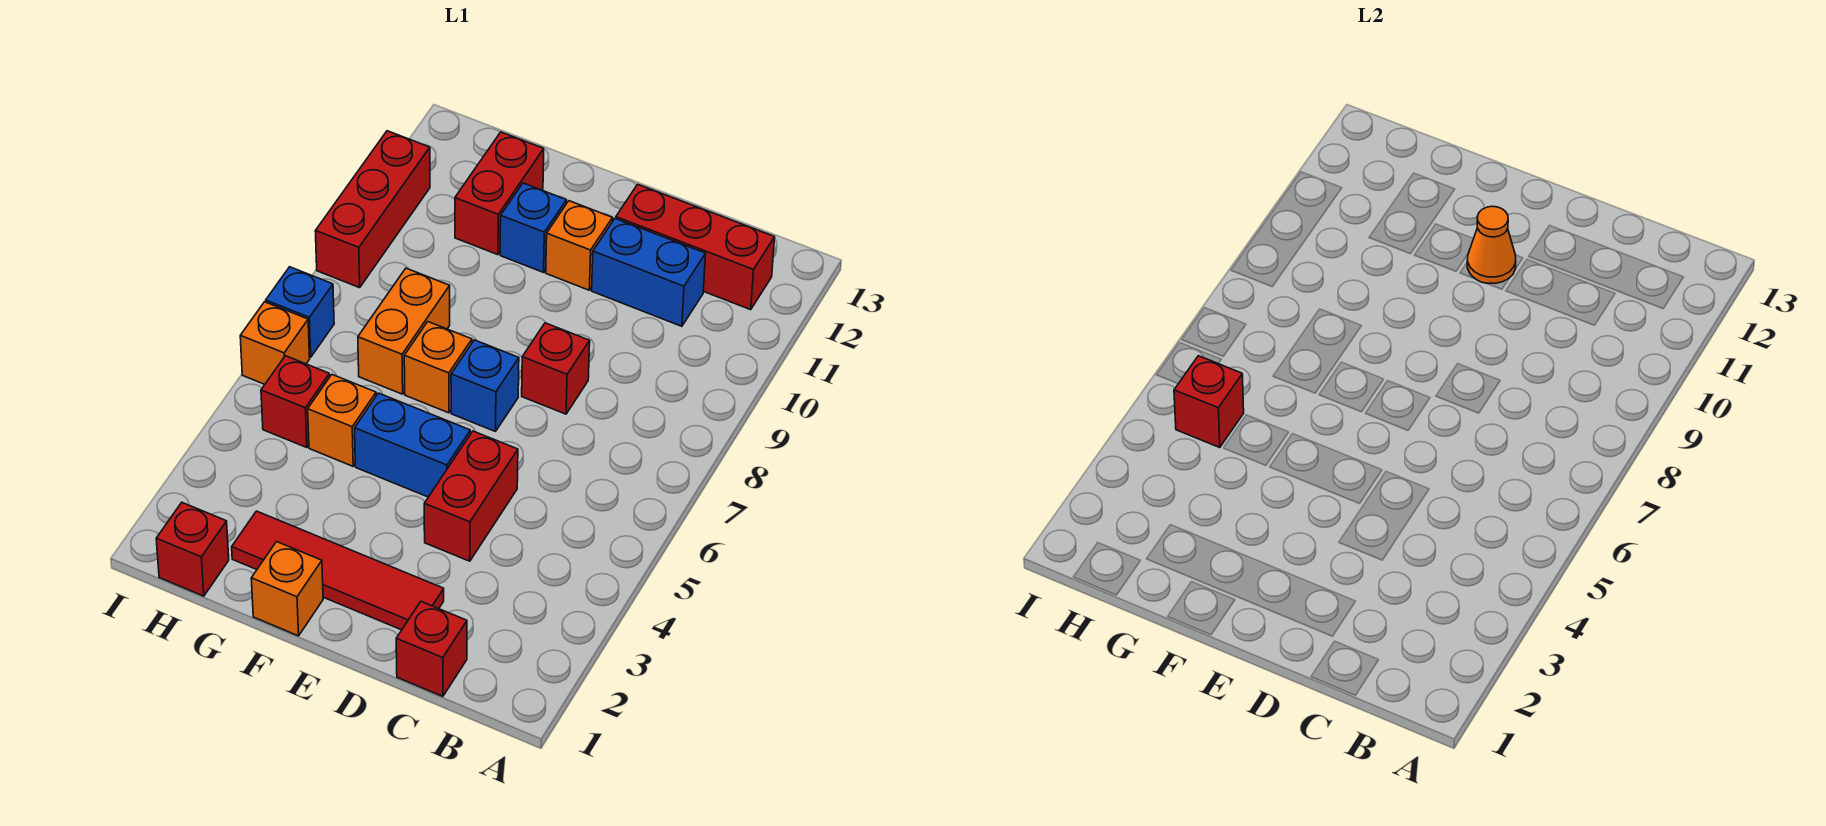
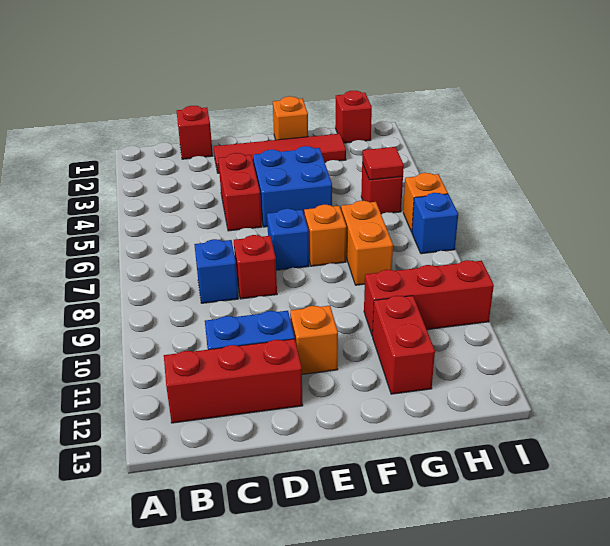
blue 1x2 brick [355,393,470,497] -> blue 2x2 brick [253,146,332,227]
orange 1x1 cone [1467,206,1516,283] -> none
blue 1x1 brick [500,183,566,272] -> blue 1x1 brick moved to [194,239,238,303]
orange 1x1 brick [308,375,376,466] -> none
red 1x1 brick [1174,356,1244,447] -> red 1x1 tile [362,147,404,180]
red 1x3 brick [315,131,430,288] -> red 1x3 brick turned to [364,260,494,336]

